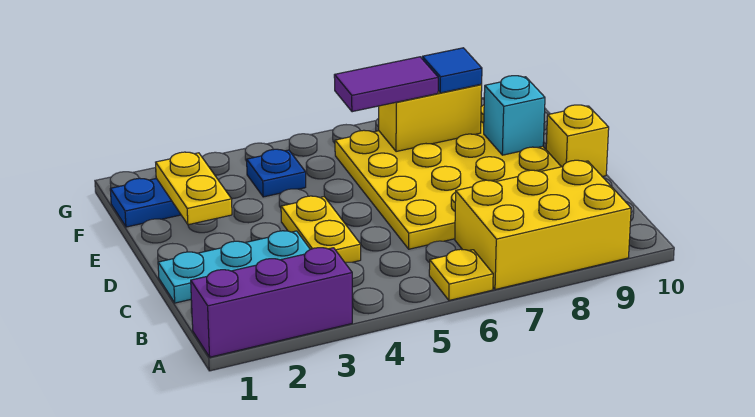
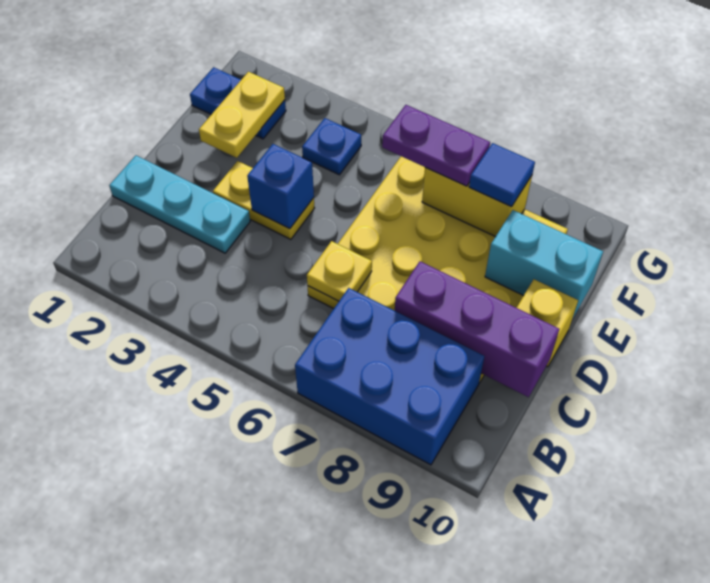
purple 1x3 brick [191,248,352,357] -> purple 1x3 brick moved to [395,262,559,397]
yellow 1x1 plate [429,249,493,300] -> yellow 1x1 plate moved to [307,241,372,301]
yellow 2x3 brick [455,160,631,290] -> blue 2x3 brick [295,288,484,465]
yellow 1x2 plate [281,196,361,262] -> yellow 1x2 plate turned to [213,161,314,239]
none -> blue 1x1 brick [247,144,314,229]
cyan 1x1 brick [484,76,545,155] -> cyan 1x2 brick [485,210,603,318]
purple 1x2 tile [334,57,438,112] -> purple 1x2 plate [382,105,490,186]

